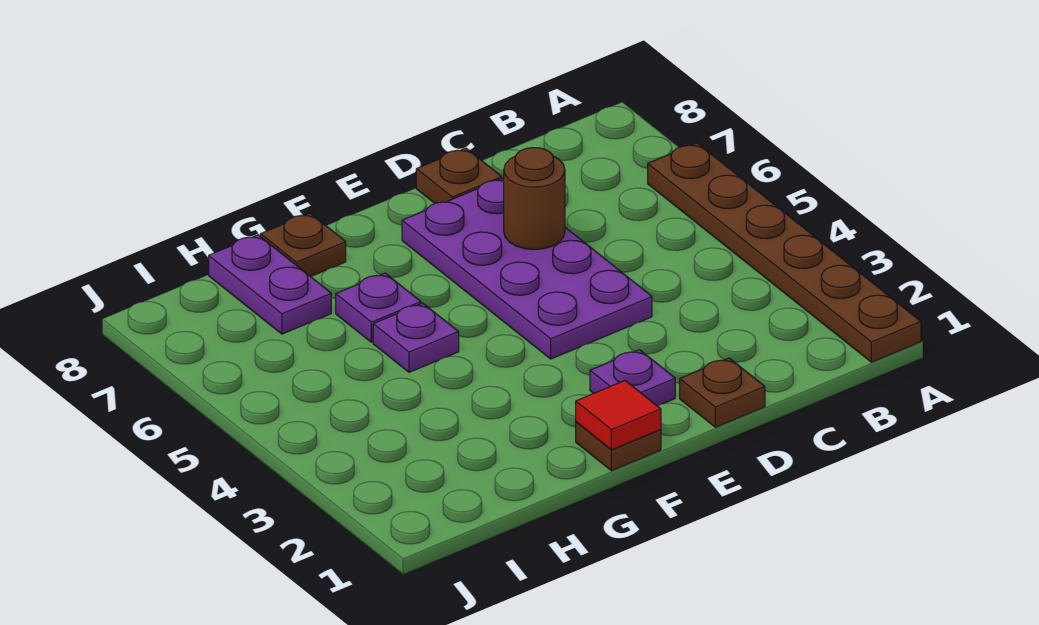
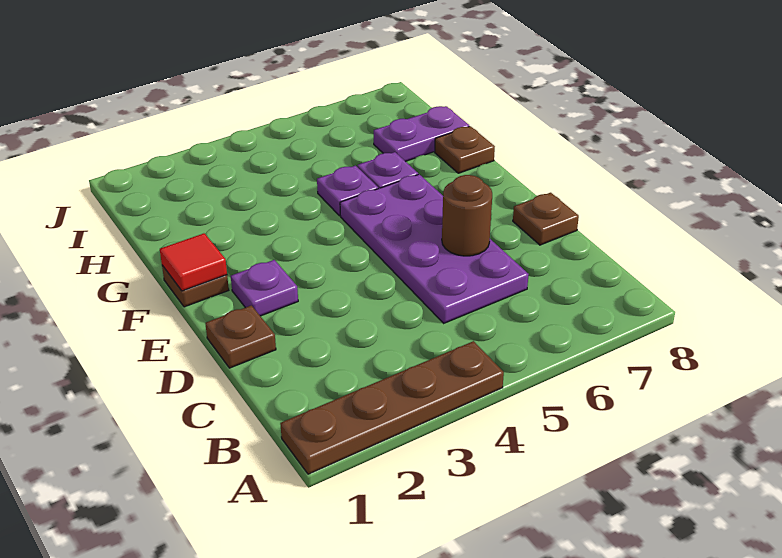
brown 1x6 plate [648,143,921,362] -> brown 1x4 plate [280,341,504,474]
purple 2x4 plate [402,178,652,359] -> purple 2x4 plate turned to [340,174,529,323]

